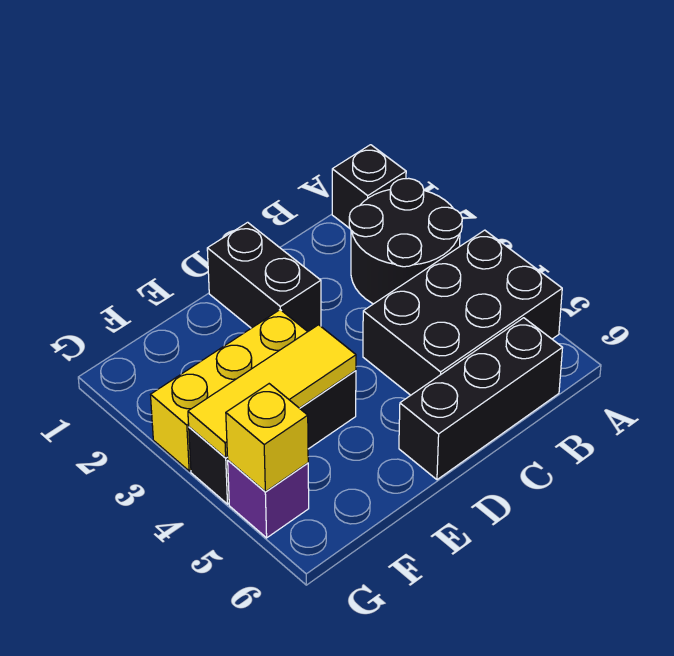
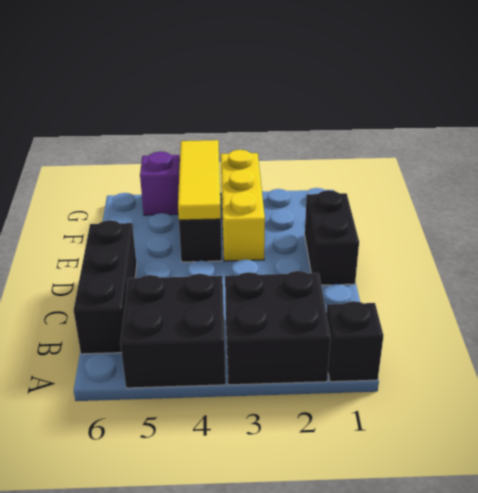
black 2x2 round brick [349,178,462,304] -> black 2x2 brick [225,271,331,385]
black 2x3 brick [363,230,562,395] -> black 2x2 brick [120,274,226,388]
black 1x2 brick [207,222,321,331] -> black 1x2 brick turned to [305,190,359,285]
yellow 1x1 brick [226,384,308,492] -> none

